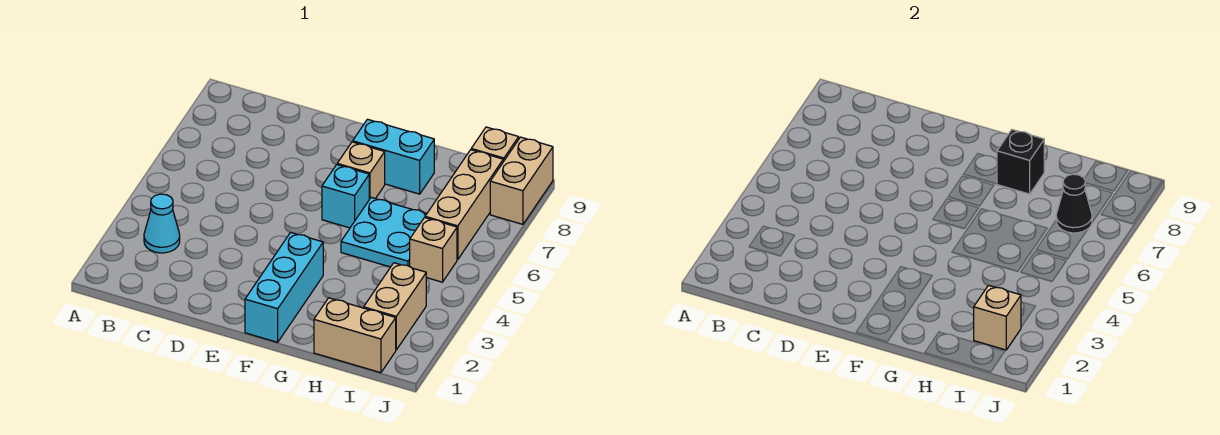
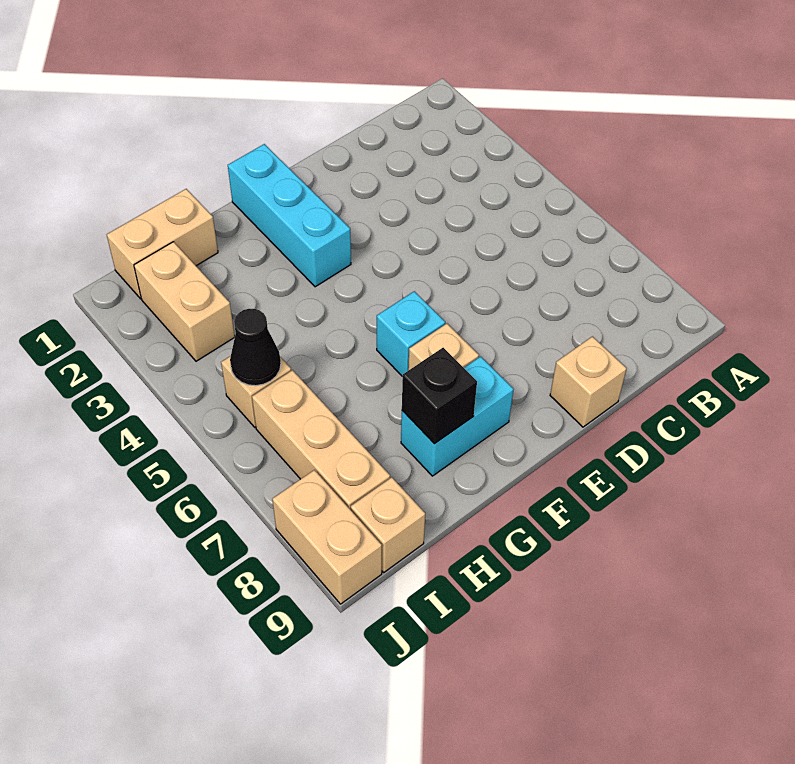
cyan 1x1 cone [144,194,180,253] -> none
cyan 2x2 plate [341,197,426,267] -> none
tan 1x1 brick [974,285,1021,350] -> tan 1x1 brick moved to [550,337,627,427]
black 1x1 cone [1056,174,1092,233] -> black 1x1 cone moved to [230,309,281,386]

